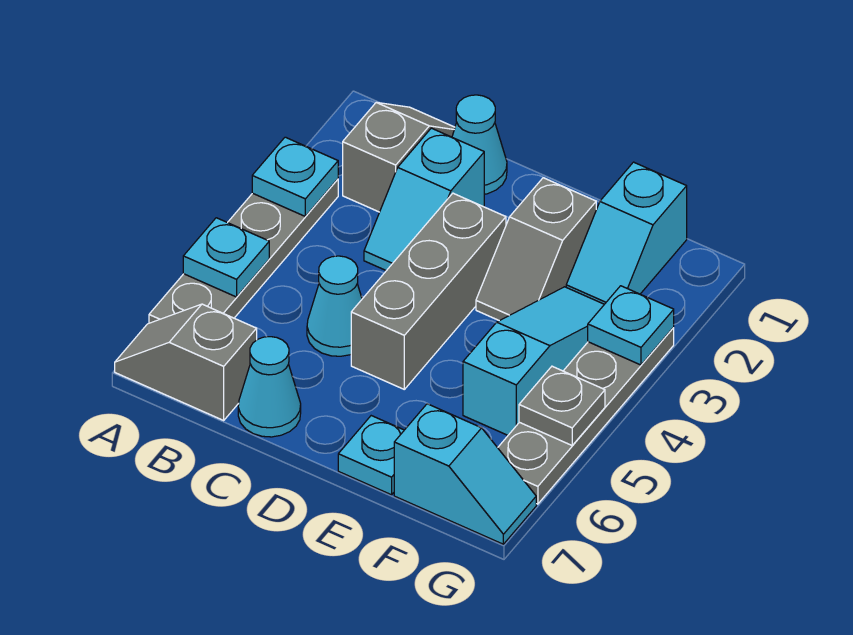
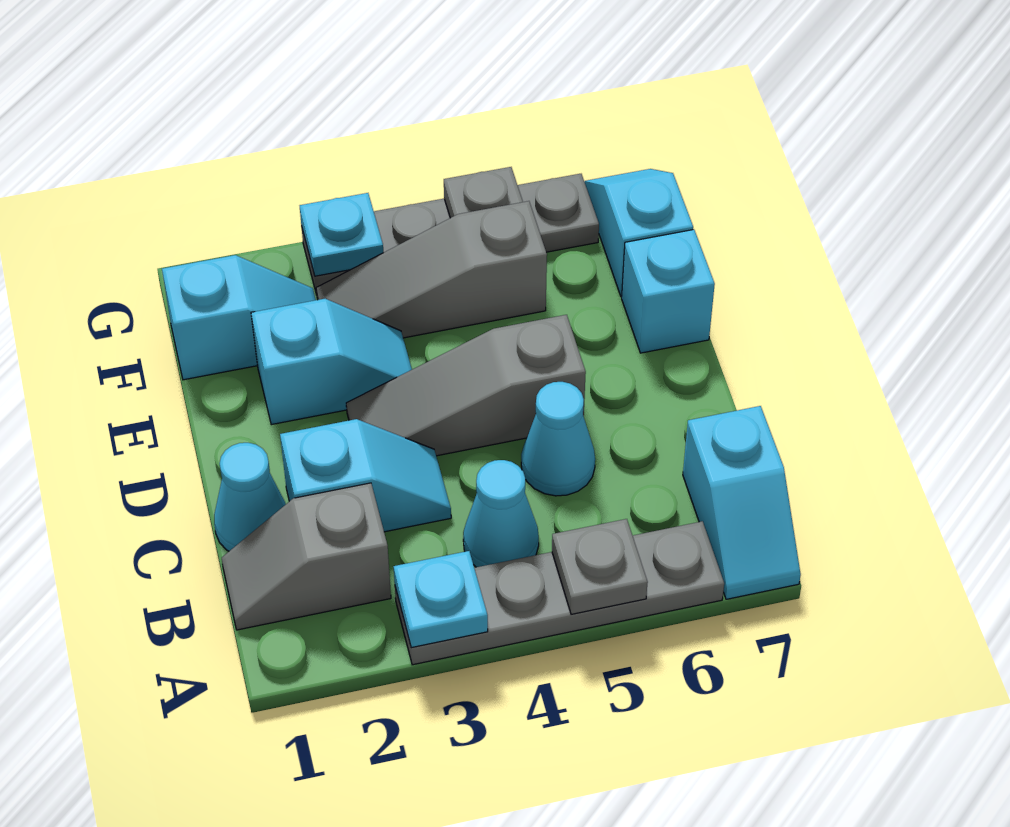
cyan 1x1 plate [183,218,269,297] -> grey 1x1 plate [552,519,648,614]
grey 1x2 slope [115,304,257,420] -> cyan 1x2 slope [683,406,801,599]
cyan 1x1 cone [238,337,301,437] -> cyan 1x1 cone moved to [463,460,539,567]
grey 1x3 brick [351,193,506,389] -> grey 1x3 slope [346,315,586,456]
grey 1x2 slope [476,178,596,321] -> cyan 1x2 slope [251,299,412,425]
cyan 1x1 plate [338,416,404,495] -> cyan 1x1 brick [622,230,715,353]
cyan 1x3 slope [463,287,604,435] -> grey 1x3 slope [316,201,547,338]

